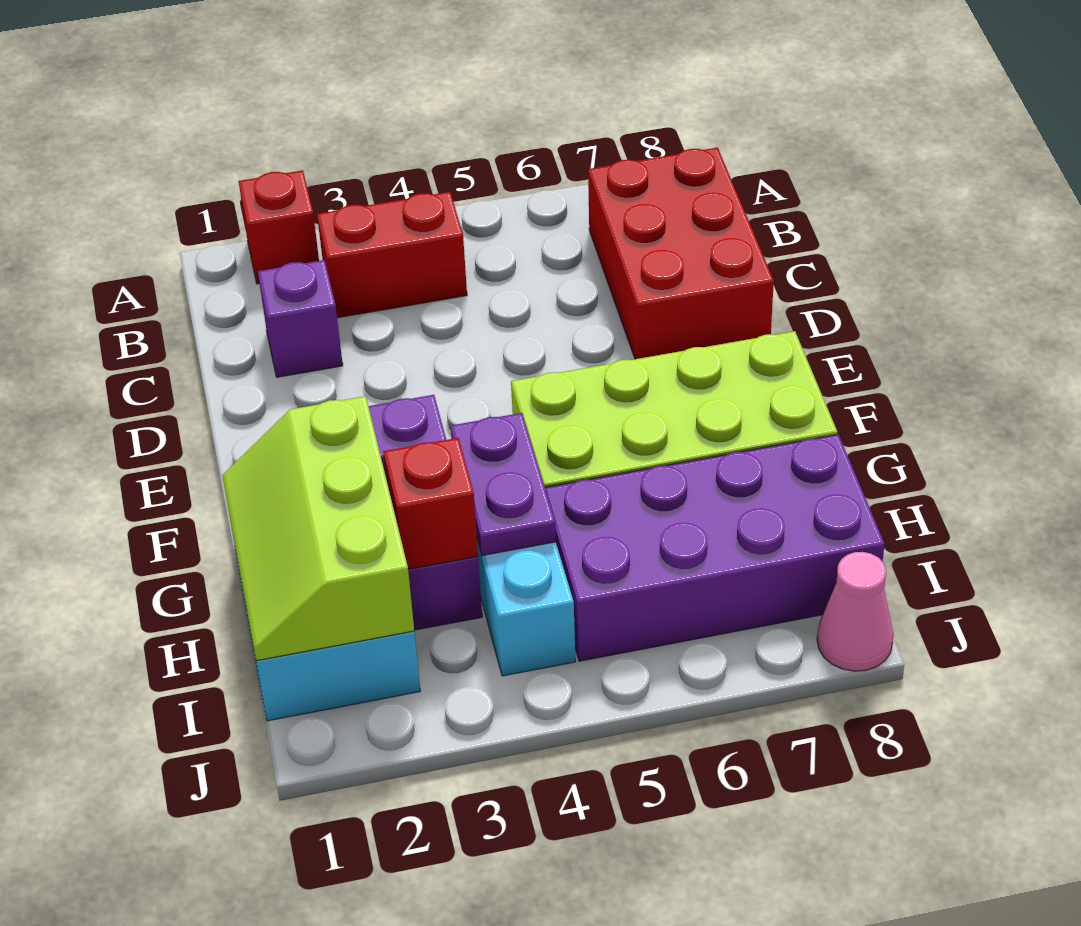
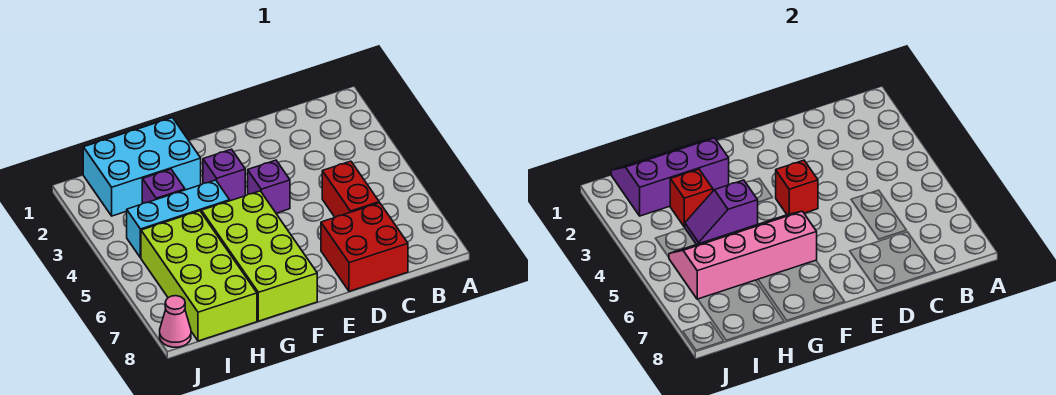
red 1x1 brick [239,170,319,284] -> red 1x1 brick moved to [776,160,818,215]
red 1x2 brick [317,192,467,318] -> red 1x2 brick moved to [322,161,379,217]
red 2x3 brick [588,148,774,359] -> red 2x2 brick [321,203,408,291]
purple 1x1 brick [258,260,343,377] -> purple 1x1 brick moved to [248,160,290,213]
none -> pink 2x4 slope [669,211,817,299]
lime 2x3 slope [222,396,414,661] -> purple 2x3 slope [611,138,729,216]
purple 1x2 plate [451,413,556,556] -> purple 1x2 slope [685,180,758,245]
purple 2x4 brick [545,434,885,661] -> lime 2x4 brick [141,211,257,341]

